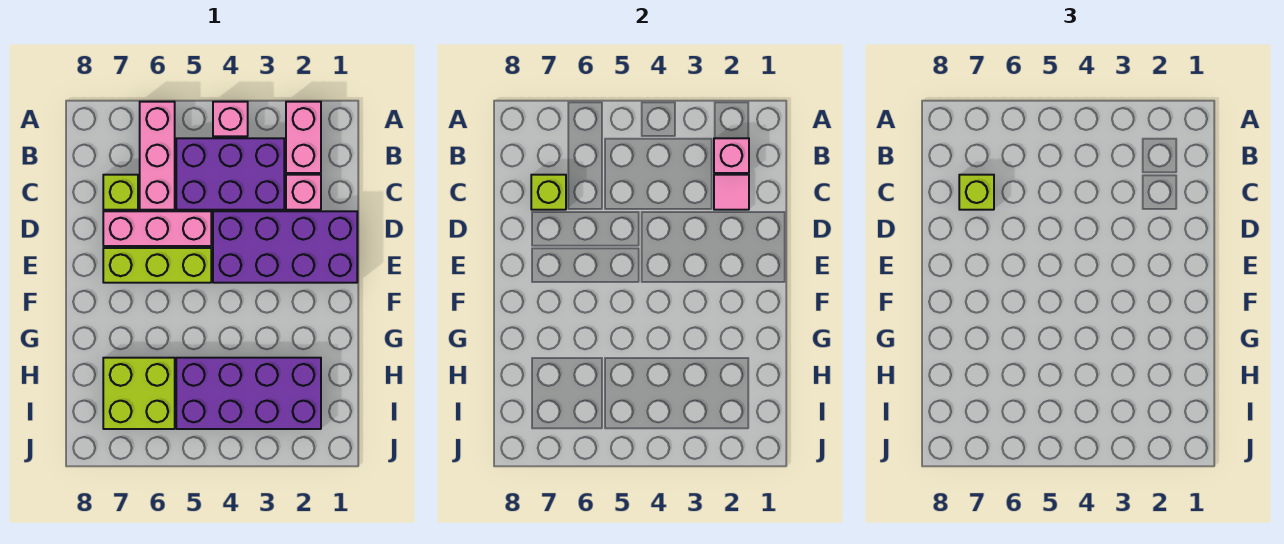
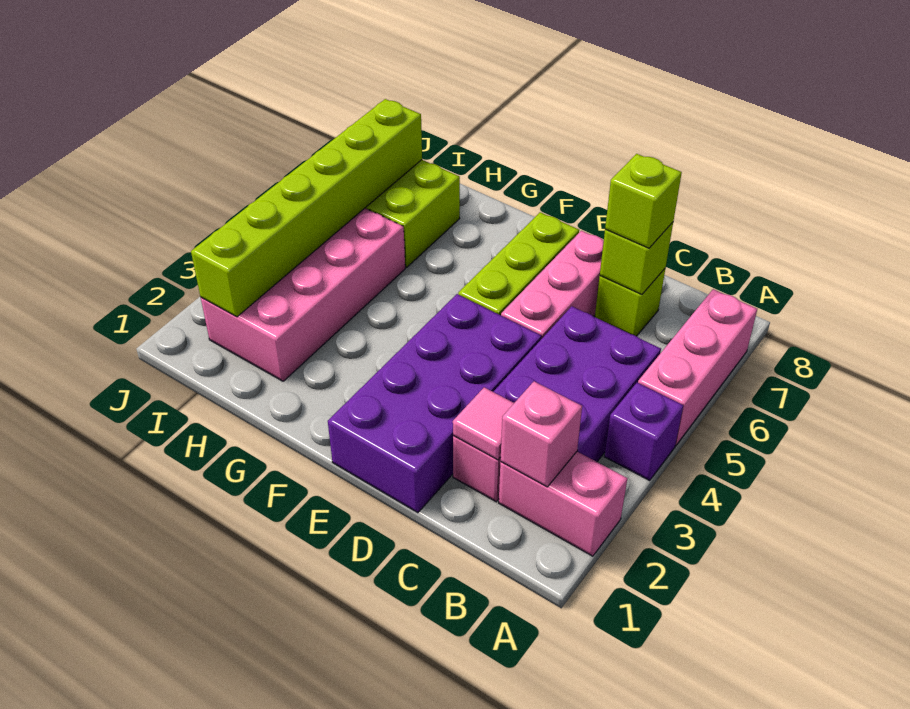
pink 1x1 brick [213,102,248,136] -> purple 1x1 brick [604,383,683,481]
pink 1x3 brick [140,102,175,210] -> pink 1x3 brick turned to [638,289,757,445]
purple 2x4 brick [176,358,321,429] -> pink 2x4 brick [201,208,405,381]
none -> lime 1x6 brick [191,99,422,317]

